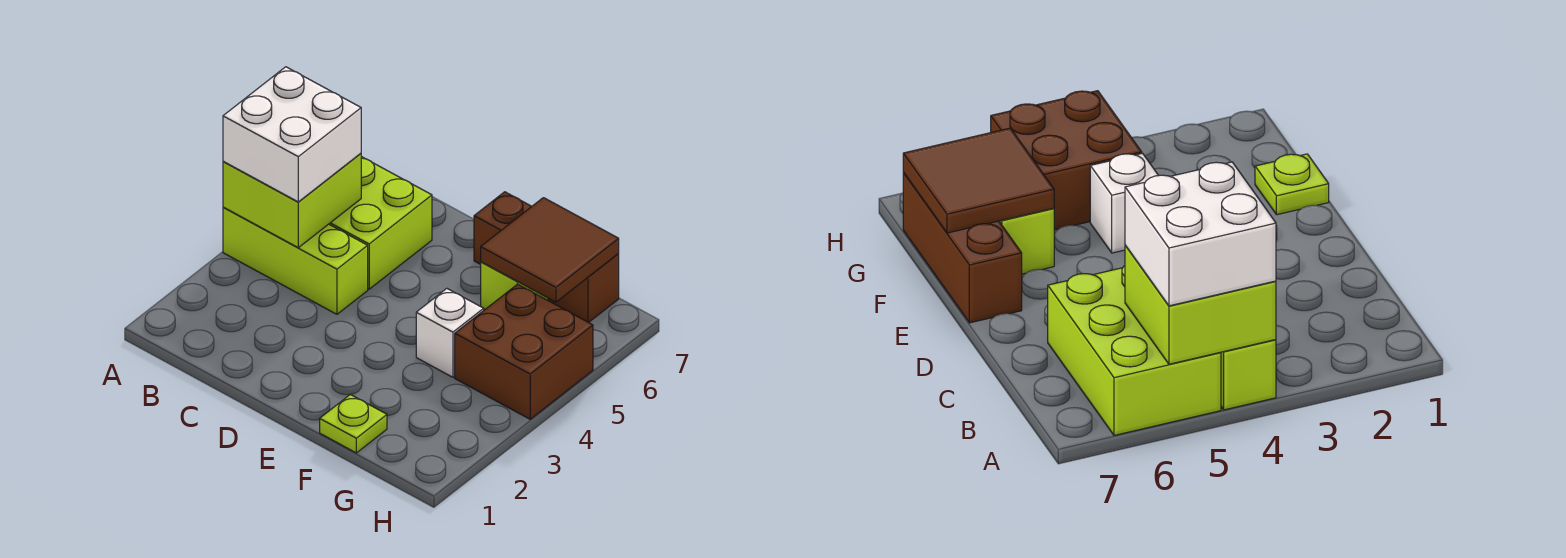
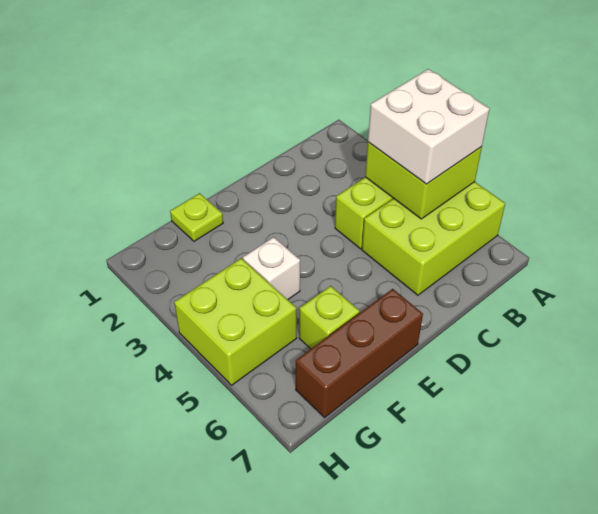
brown 2x2 tile [481,198,619,302] -> none
brown 2x2 brick [455,284,593,419] -> lime 2x2 brick [174,258,297,385]

